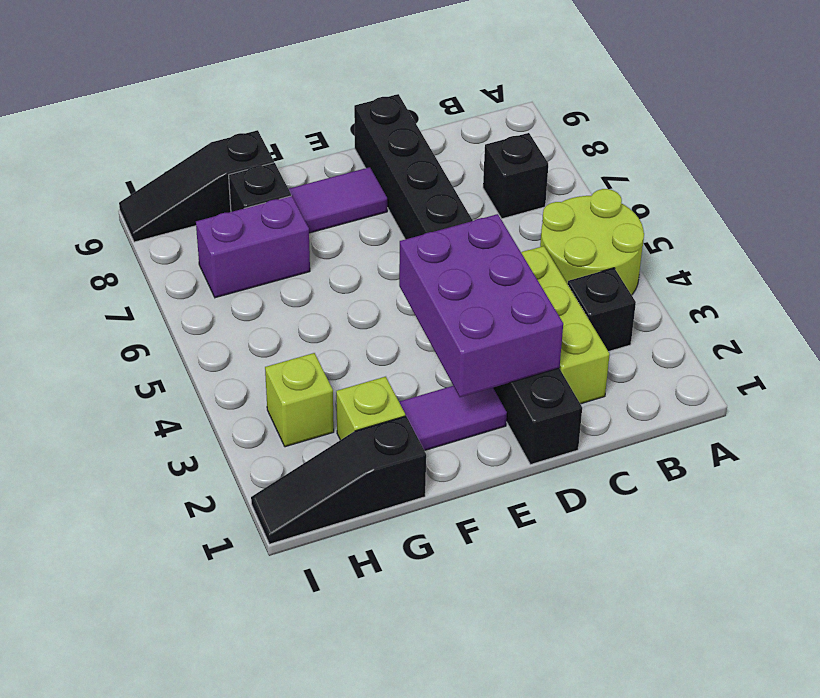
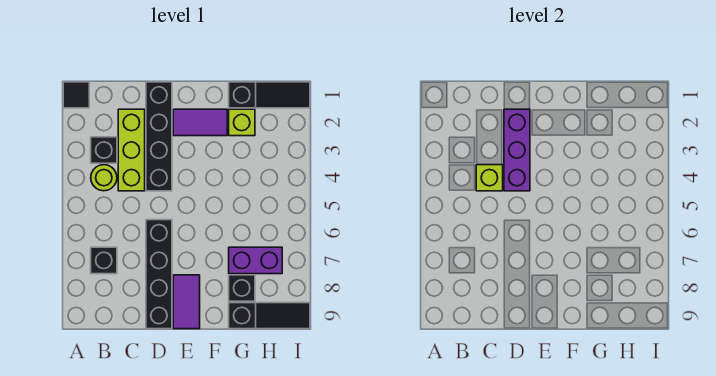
none -> black 1x1 tile [63,82,89,108]
lime 2x2 round brick [540,189,644,295] -> lime 1x1 round brick [91,165,117,191]
purple 2x3 brick [399,214,563,397] -> purple 1x3 brick [504,109,530,191]
purple 1x2 tile [289,167,387,233] -> purple 1x2 tile turned to [173,275,200,329]
lime 1x1 brick [265,353,334,447] -> lime 1x1 brick moved to [476,165,503,191]

